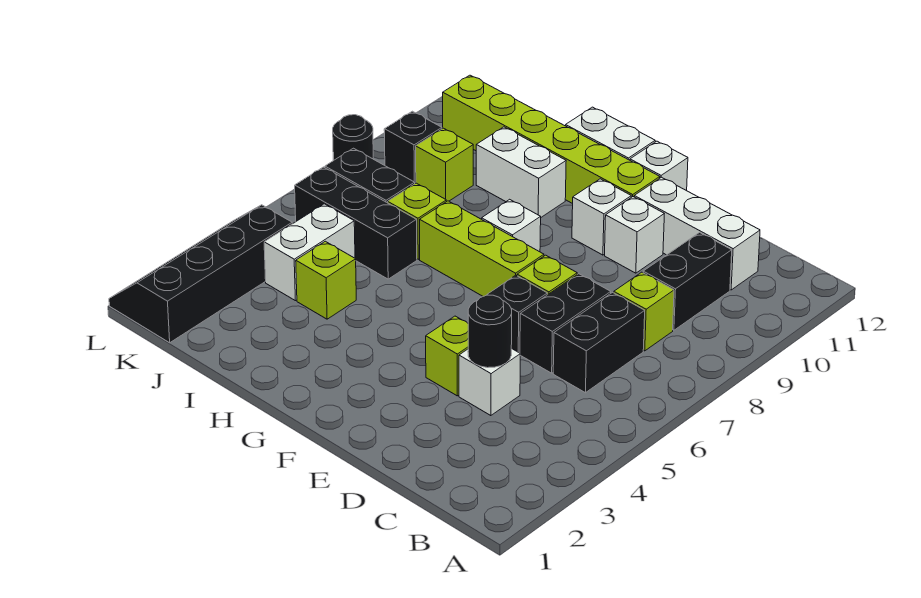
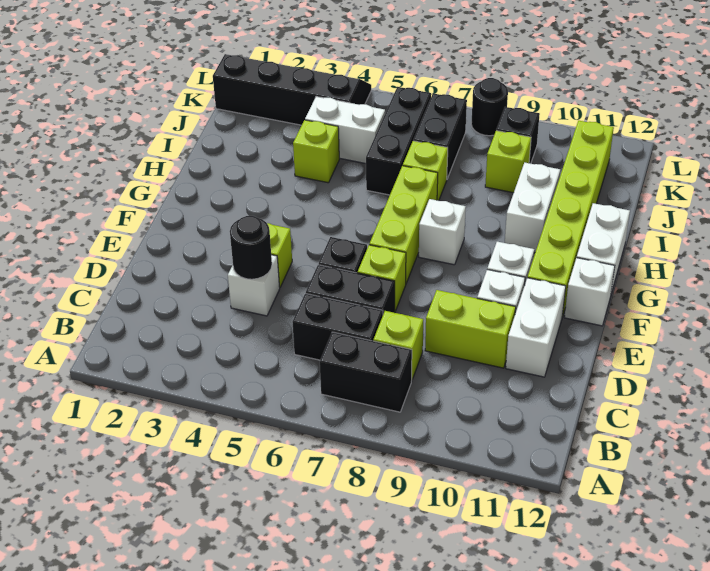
black 1x2 brick [643,232,732,330] -> black 1x2 brick moved to [320,332,412,412]
white 1x3 brick [634,177,760,290] -> white 1x2 brick [506,278,566,377]
none -> lime 1x2 brick [425,290,516,368]

